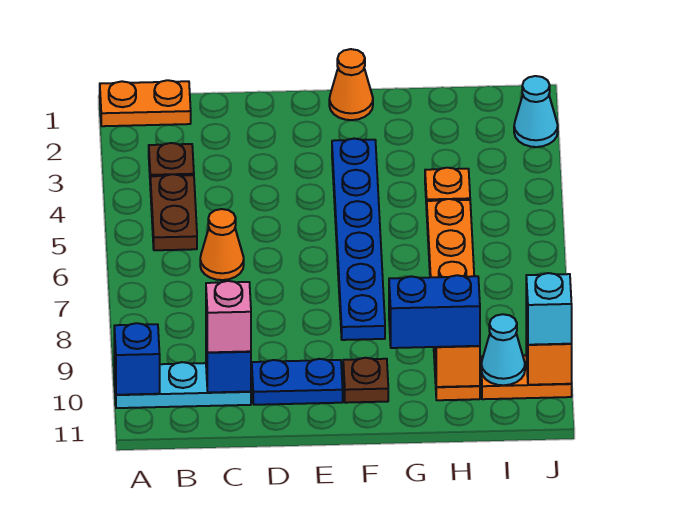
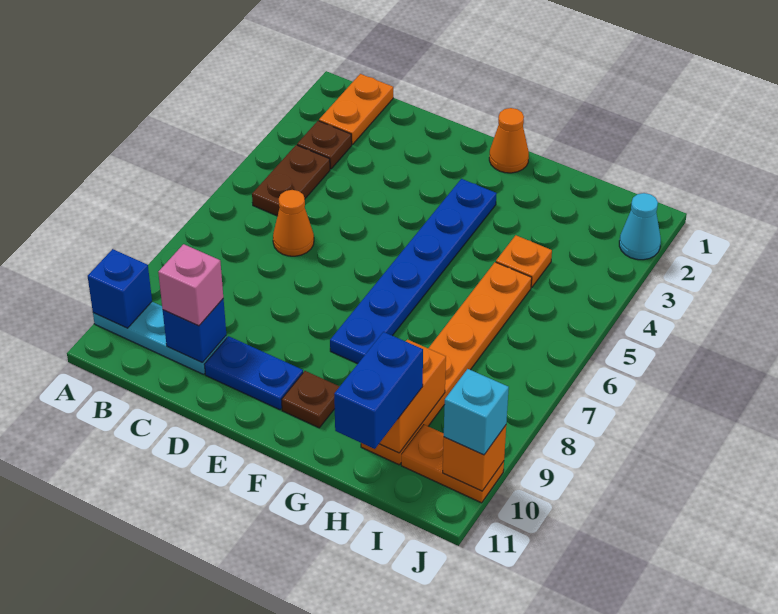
orange 1x2 plate [100,80,191,126] -> orange 1x2 plate turned to [319,74,393,145]
blue 1x2 brick [389,275,480,348] -> blue 1x2 brick turned to [334,332,423,449]
cyan 1x1 cone [481,314,525,385] -> none

